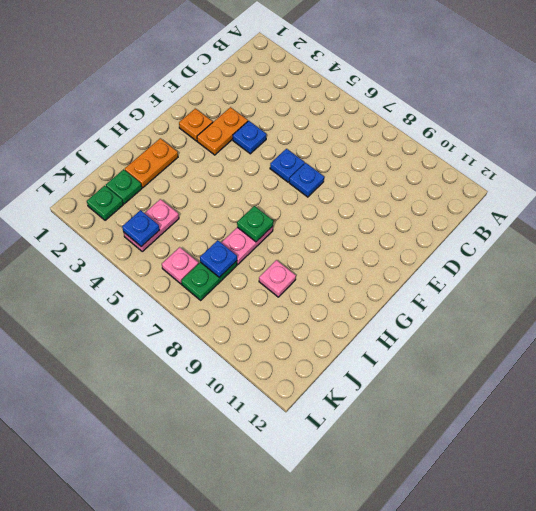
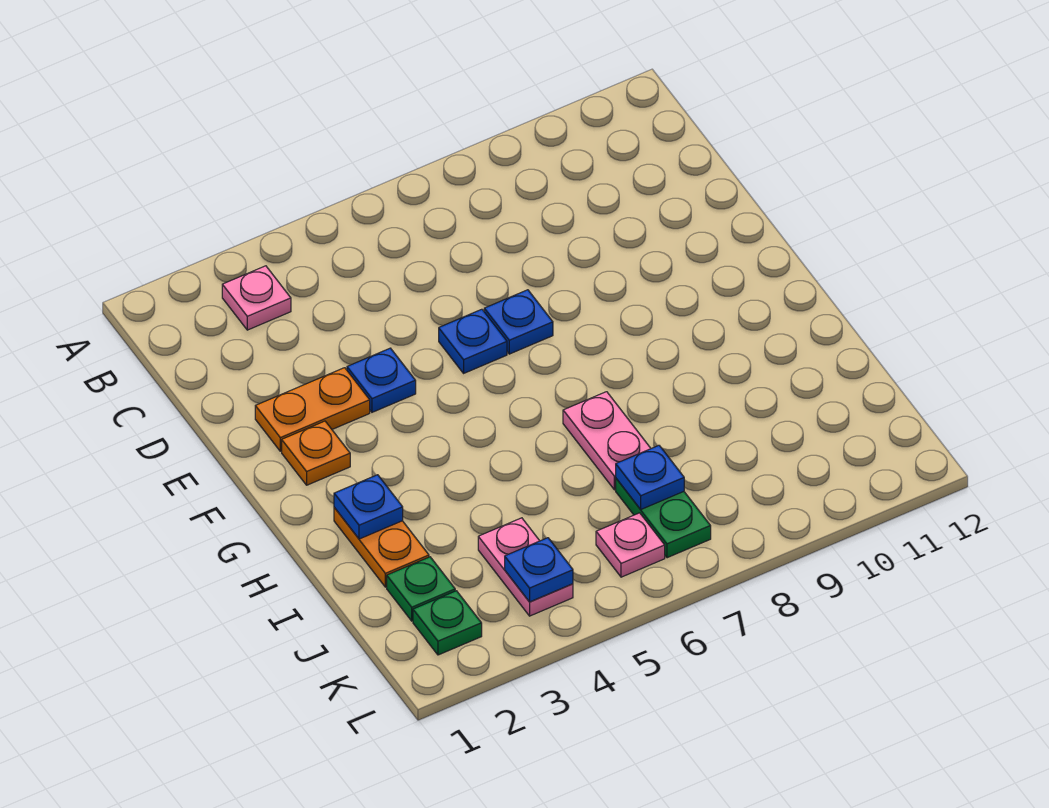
orange 1x2 plate [197,107,248,155] -> orange 1x2 plate turned to [255,368,370,451]
none -> blue 1x1 plate [334,475,403,539]
green 1x1 plate [237,206,273,242] -> none
pink 1x1 plate [259,260,296,297] -> pink 1x1 plate moved to [222,266,291,330]

